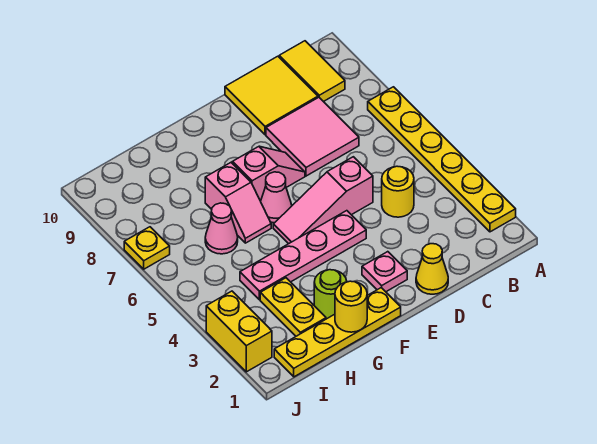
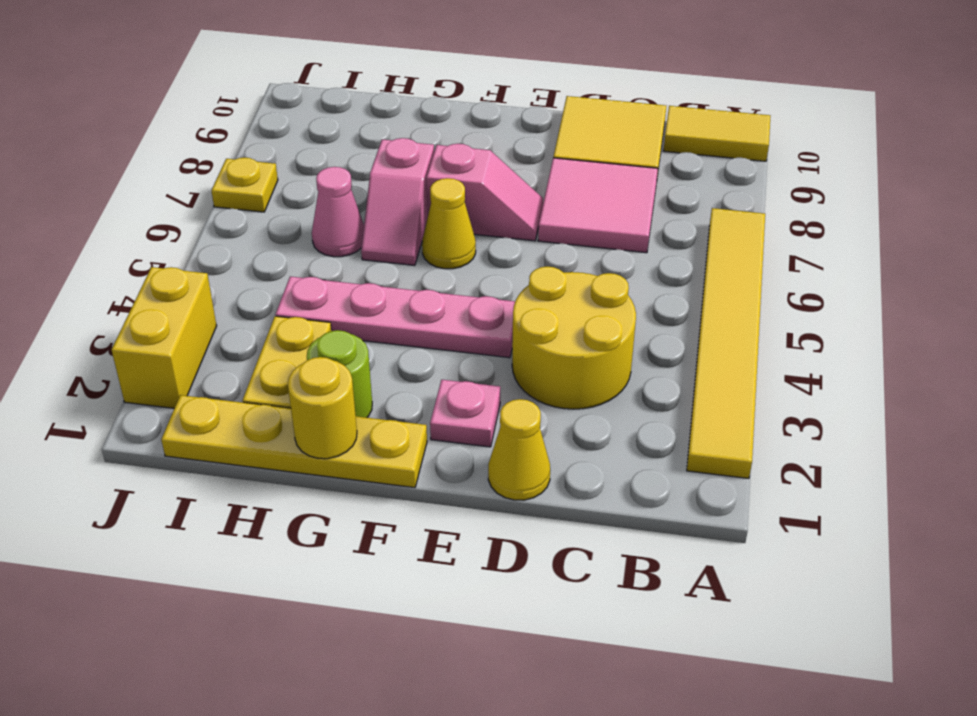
yellow 1x6 plate [368,87,516,232] -> yellow 1x6 tile [687,208,765,478]
yellow 1x2 tile [279,41,345,102] -> yellow 1x2 tile turned to [664,106,771,161]
yellow 1x1 round brick [382,166,414,217] -> yellow 2x2 round brick [512,267,636,409]
pink 1x3 slope [273,157,373,244] -> none
pink 1x1 cone [261,172,292,223] -> yellow 1x1 cone [422,178,476,269]

